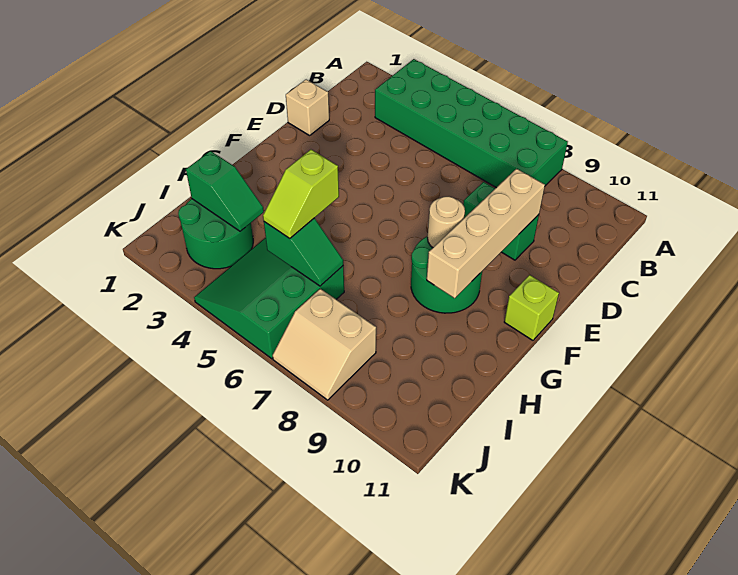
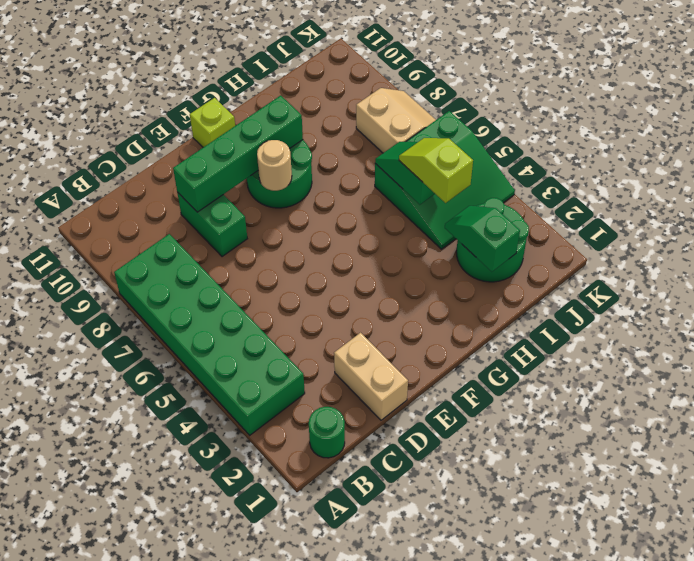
none -> green 1x1 round brick [309,407,345,458]
tan 1x1 brick [286,79,329,135] -> tan 1x2 brick [334,333,408,420]
tan 1x4 brick [427,169,545,298] -> green 1x4 brick [173,95,303,212]
lime 1x2 slope [263,150,339,239] -> lime 1x2 slope turned to [399,138,473,203]

